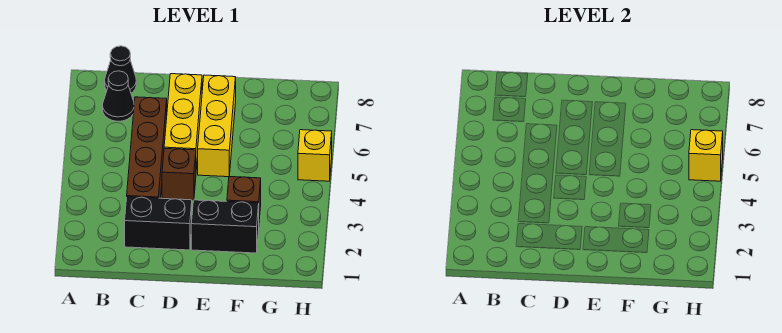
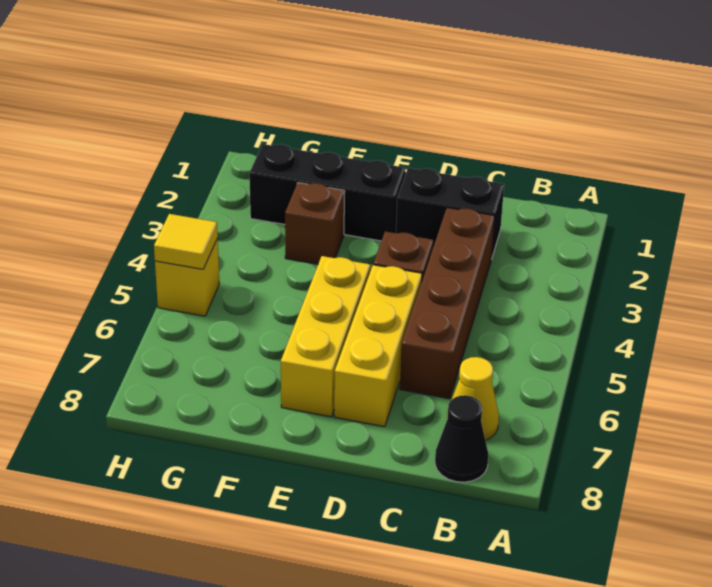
black 1x1 cone [103,71,134,121] -> yellow 1x1 cone [447,357,499,440]
black 1x2 brick [191,200,259,253] -> black 1x3 brick [249,144,405,241]
yellow 1x1 brick [689,130,723,181] -> yellow 1x1 tile [154,214,218,269]

